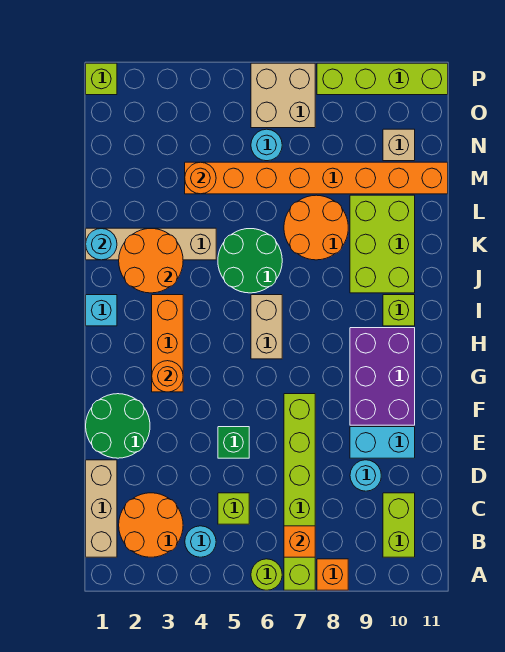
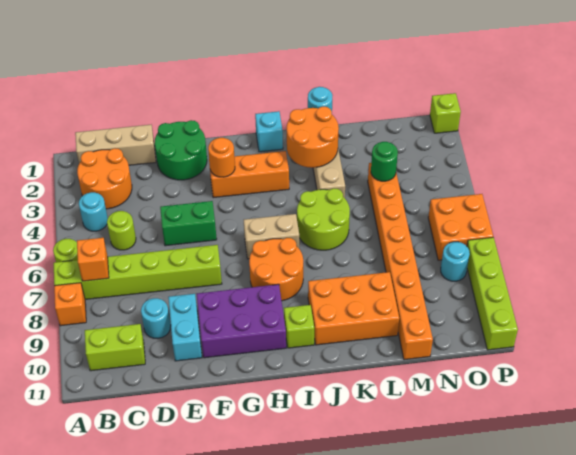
lime 1x1 brick [218,493,249,524] -> lime 1x1 round brick [107,211,136,250]
green 1x1 brick [218,427,249,458] -> green 1x2 brick [160,201,217,246]
green 2x2 round brick [218,229,282,293] -> lime 2x2 round brick [297,188,350,250]
lime 2x3 brick [350,195,415,293] -> orange 2x3 brick [308,272,399,345]
orange 2x2 round brick [284,195,348,260] -> orange 2x2 round brick moved to [249,238,303,301]
orange 1x1 round brick [185,162,216,194] -> green 1x1 round brick [371,142,398,181]
cyan 1x1 round brick [251,129,282,161] -> cyan 1x1 round brick moved to [441,242,470,281]
tan 1x1 brick [383,129,415,161] -> none
tan 2x2 brick [251,63,315,128] -> orange 2x2 brick [428,194,493,260]

